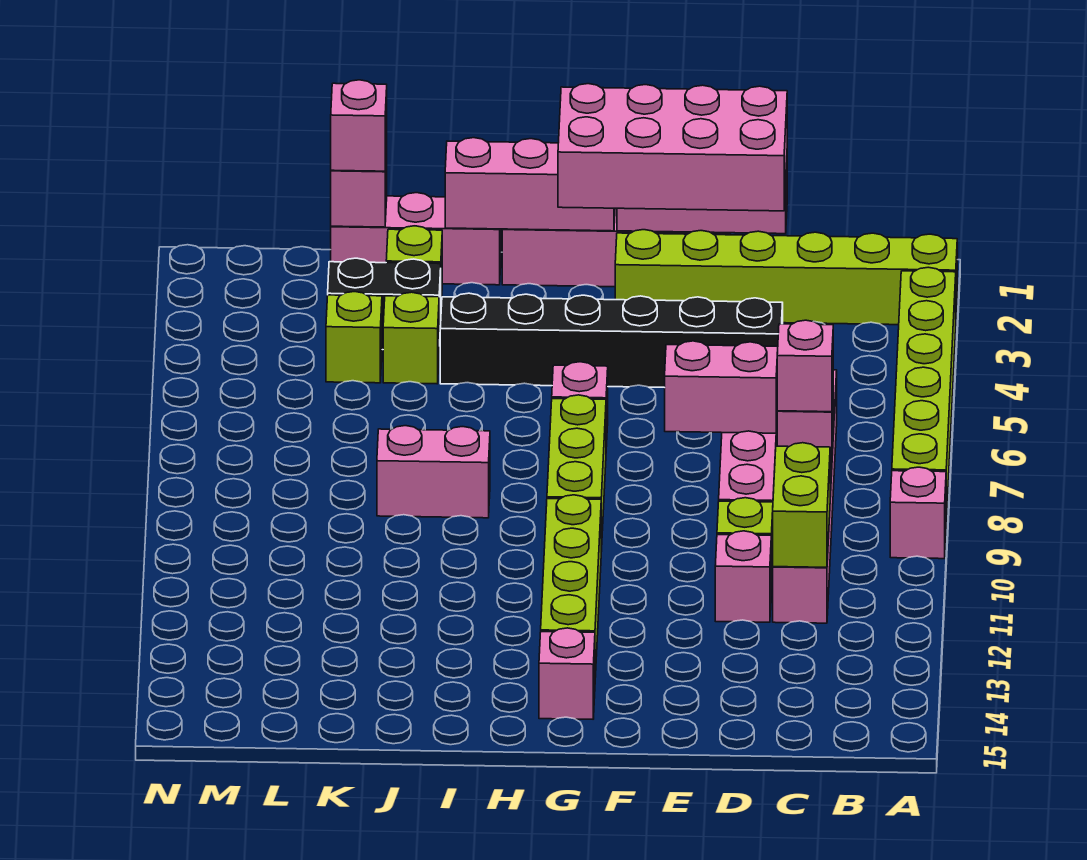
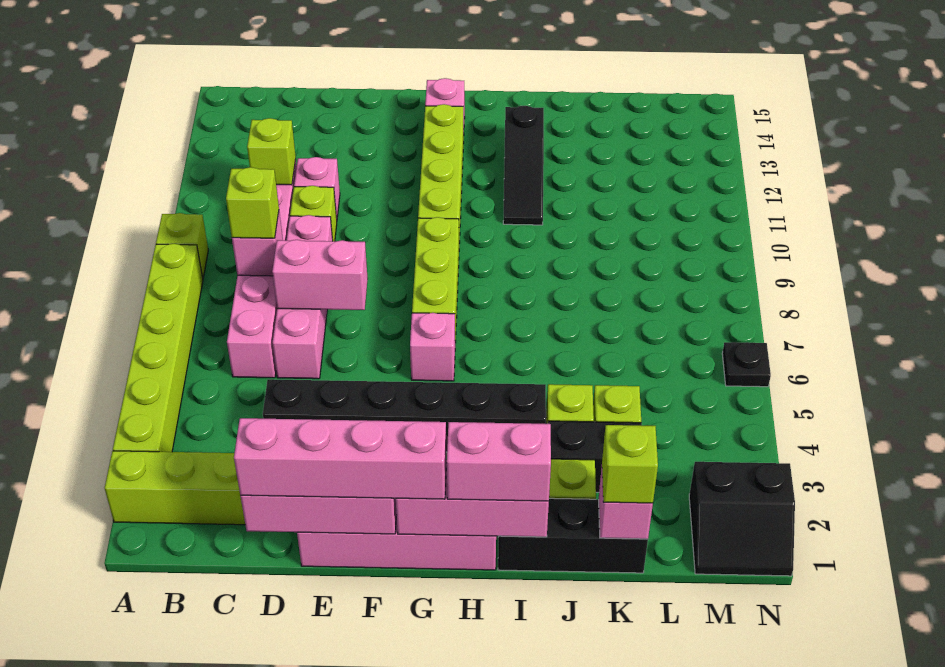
pink 1x1 brick [890,467,946,559] -> lime 1x1 brick [156,213,208,278]
pink 1x1 brick [777,320,833,412] -> lime 1x1 brick [226,167,279,238]
lime 1x2 brick [773,443,830,567] -> lime 1x1 brick [247,118,296,185]
pink 2x4 brick [558,84,787,211] -> pink 1x4 brick [234,418,447,499]
pink 1x3 brick [331,193,501,285] -> black 1x3 brick [498,498,648,573]
pink 1x2 brick [377,426,490,518] -> pink 1x2 brick moved to [447,422,551,501]
none -> black 1x3 slope [503,106,544,225]
pink 1x1 brick [331,80,387,171] -> lime 1x1 brick [602,425,658,503]
none -> black 2x2 slope [689,462,795,576]
none -> black 1x1 plate [722,342,771,387]

